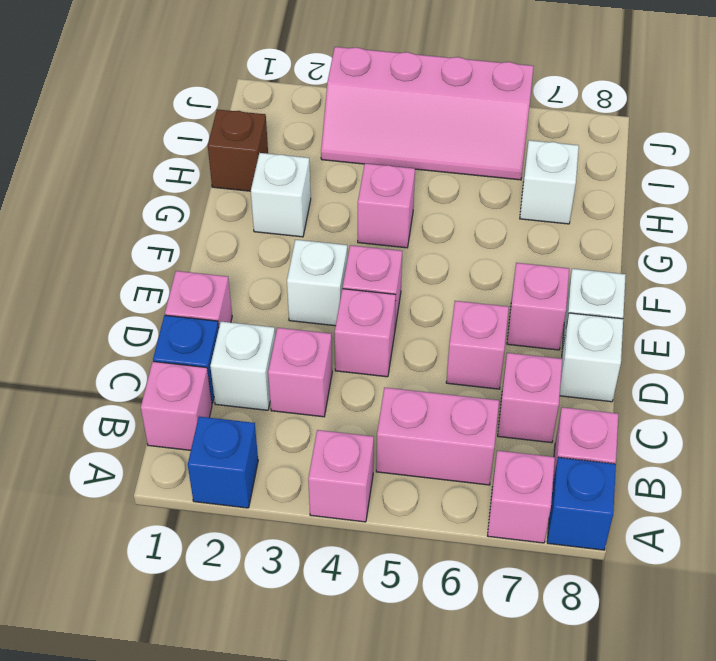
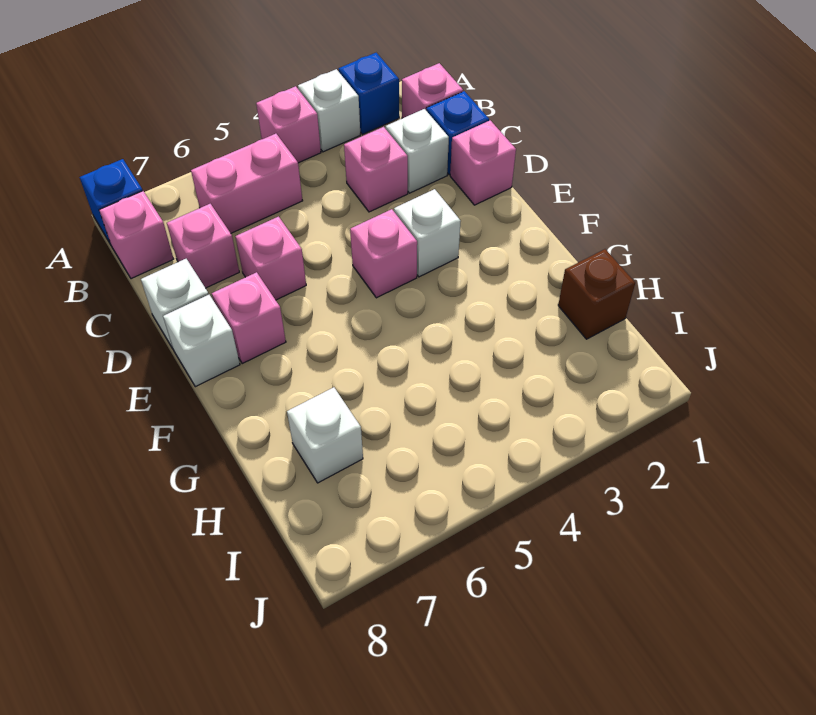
pink 1x1 brick [488,451,555,543] -> none
pink 1x1 brick [335,289,396,377] -> none
white 1x1 brick [251,153,311,237] -> white 1x1 brick moved to [298,69,360,152]
pink 1x1 brick [358,163,415,248] -> none
pink 2x4 slope [321,47,534,180] -> none

